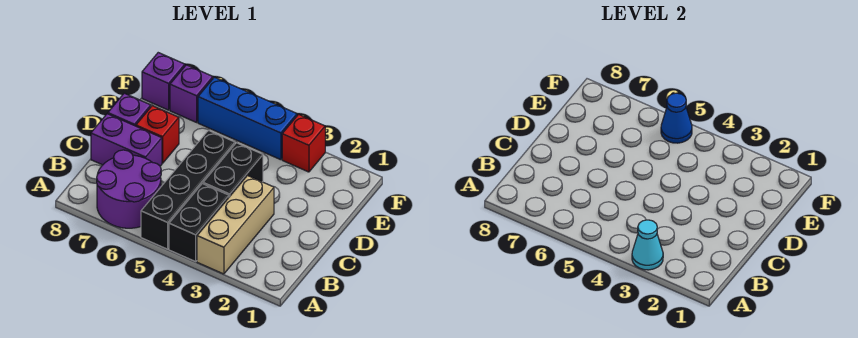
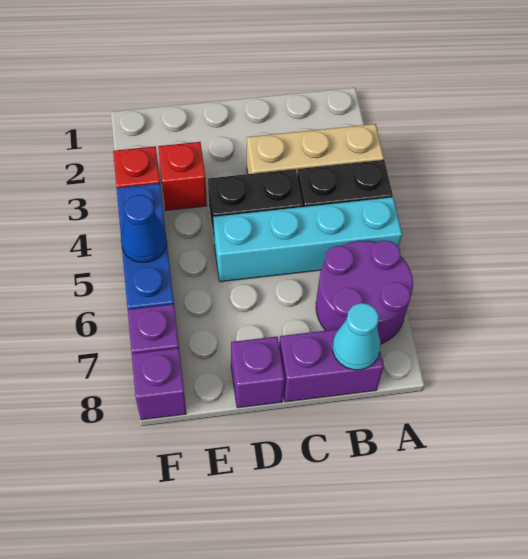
cyan 1x1 cone [632,220,663,270] -> cyan 1x1 cone moved to [333,303,381,370]
black 1x4 brick [141,130,235,249] -> cyan 1x4 brick [213,197,402,282]
purple 1x2 brick [91,114,162,166] -> purple 1x2 brick turned to [279,329,383,402]
red 1x1 brick [136,106,179,163] -> red 1x1 brick moved to [158,142,207,210]

